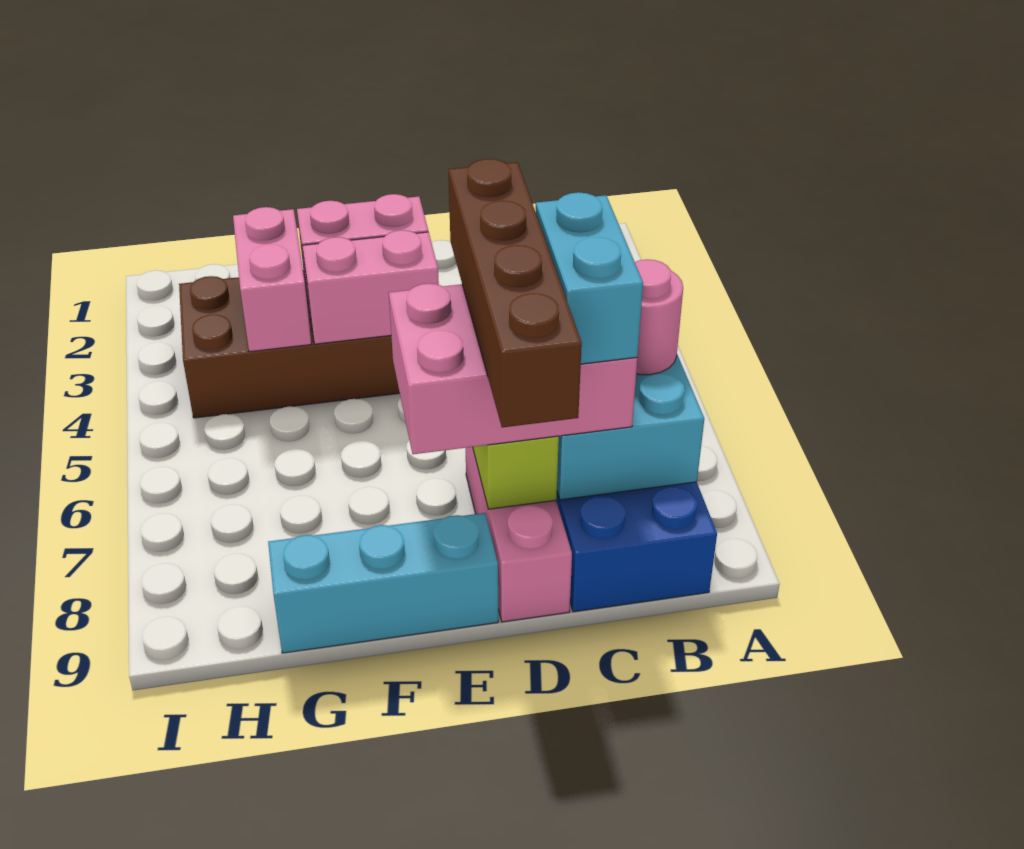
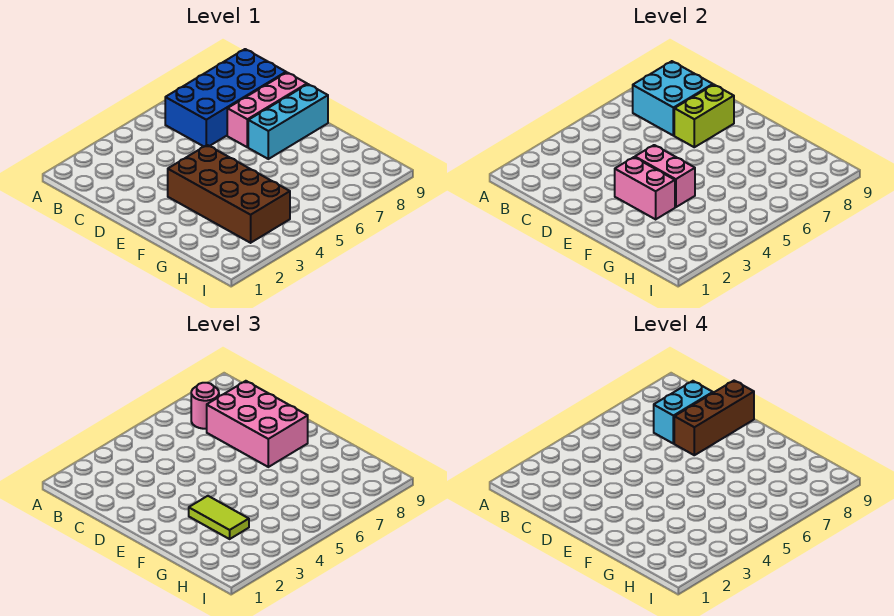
brown 1x4 brick [449,159,582,427] -> brown 1x3 brick [674,381,754,455]
cyan 1x3 brick [268,513,498,653] -> cyan 1x3 brick turned to [248,84,328,159]
none -> lime 1x2 tile [189,496,249,539]
pink 1x2 brick [233,207,311,352] -> none

